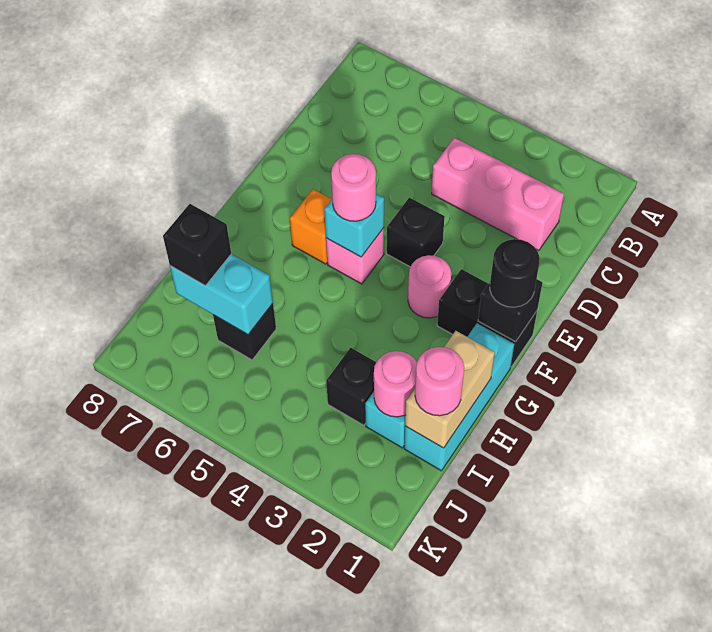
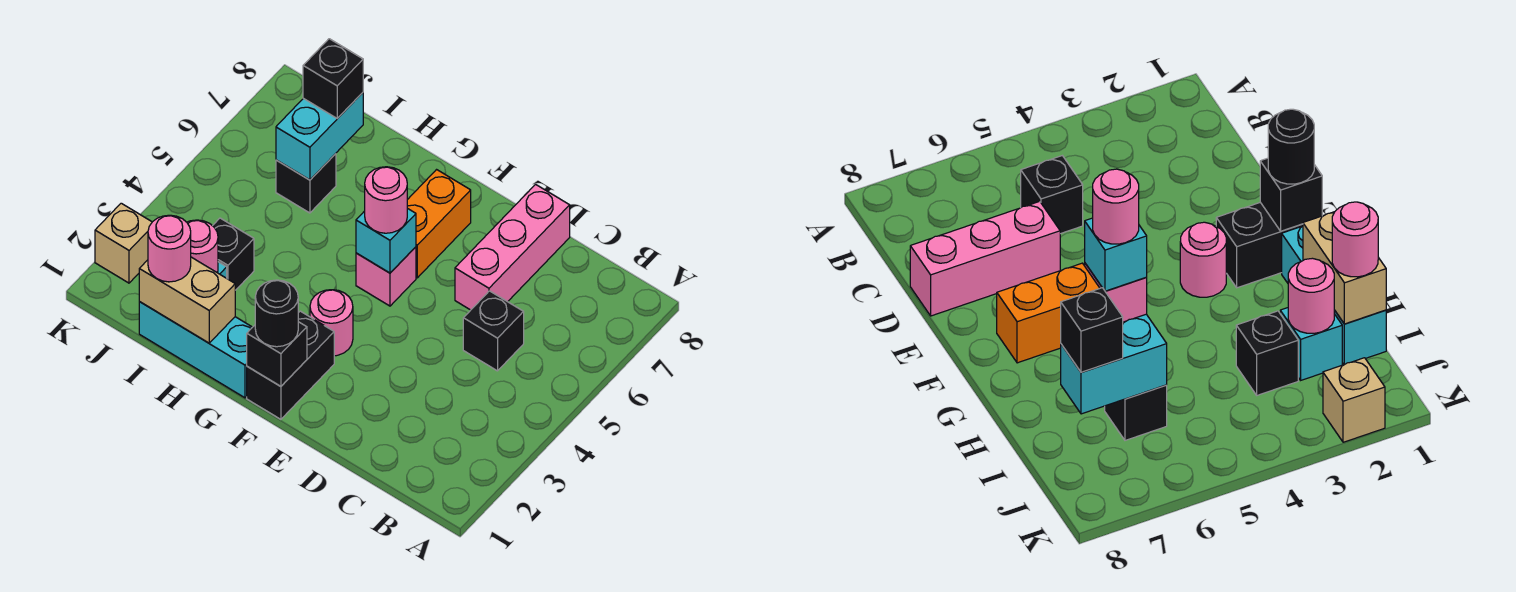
pink 1x3 brick [432,138,564,250] -> pink 1x3 brick moved to [455,184,570,310]
black 1x1 brick [387,197,445,267] -> black 1x1 brick moved to [463,291,524,371]
orange 1x1 brick [290,189,332,264] -> orange 1x2 brick [407,170,471,278]
none -> tan 1x1 brick [95,203,152,283]

